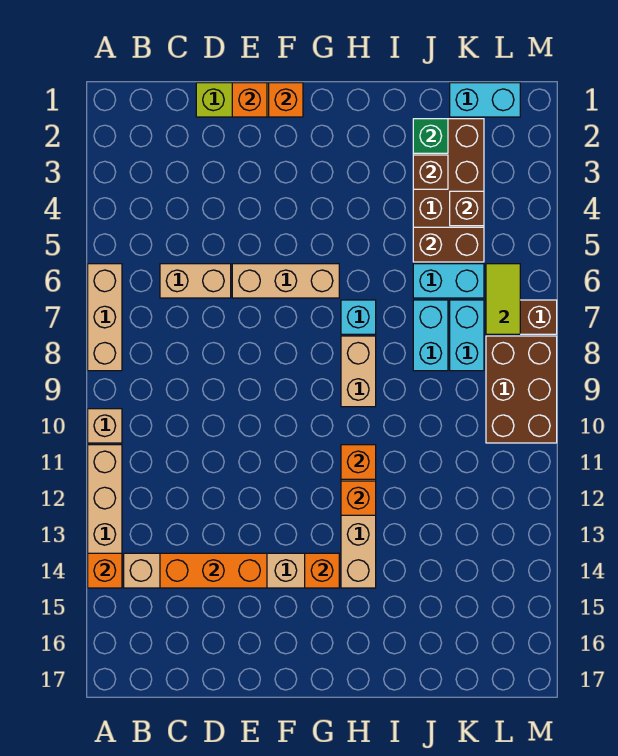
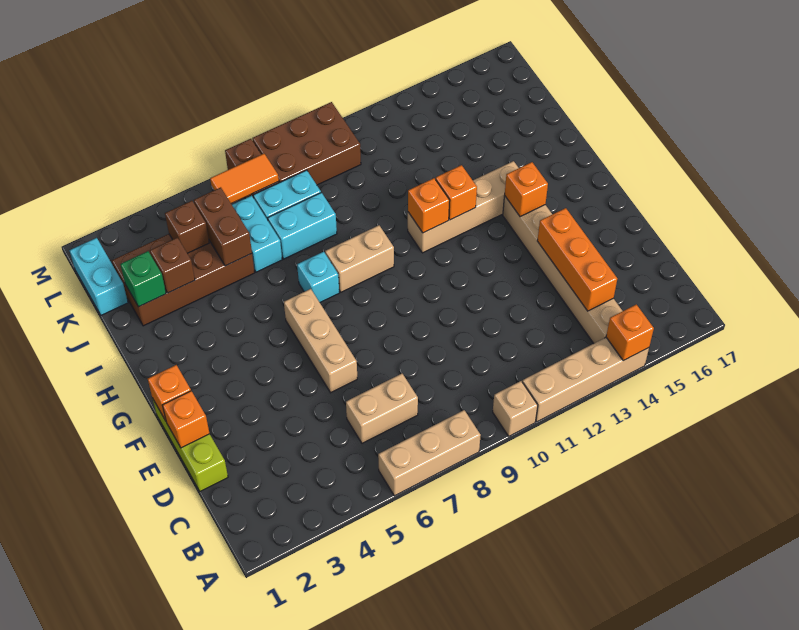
tan 1x2 brick [160,264,231,298] -> tan 1x2 brick turned to [346,373,418,443]
lime 1x2 tile [486,264,520,334] -> orange 1x2 tile [210,154,279,203]

